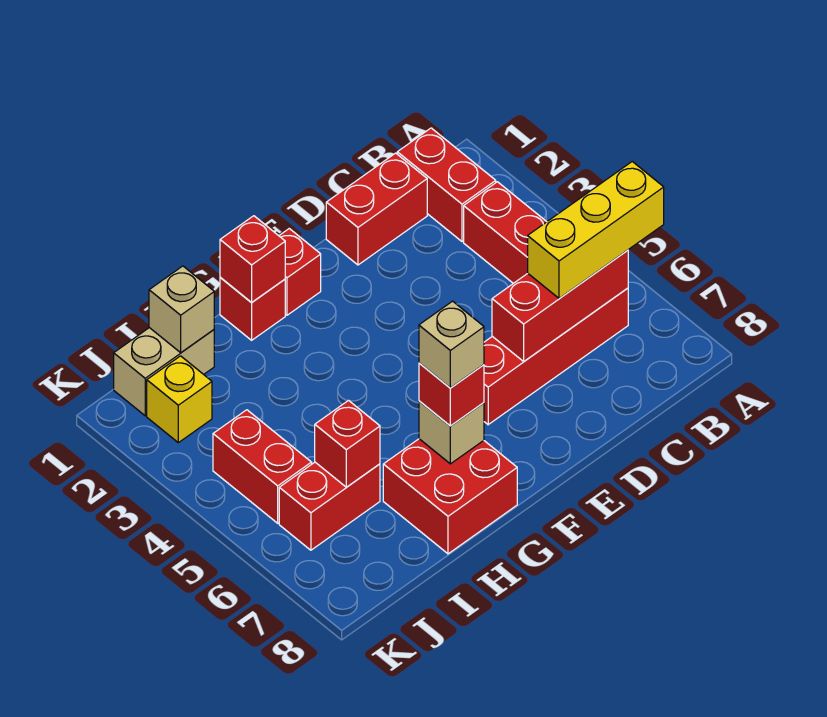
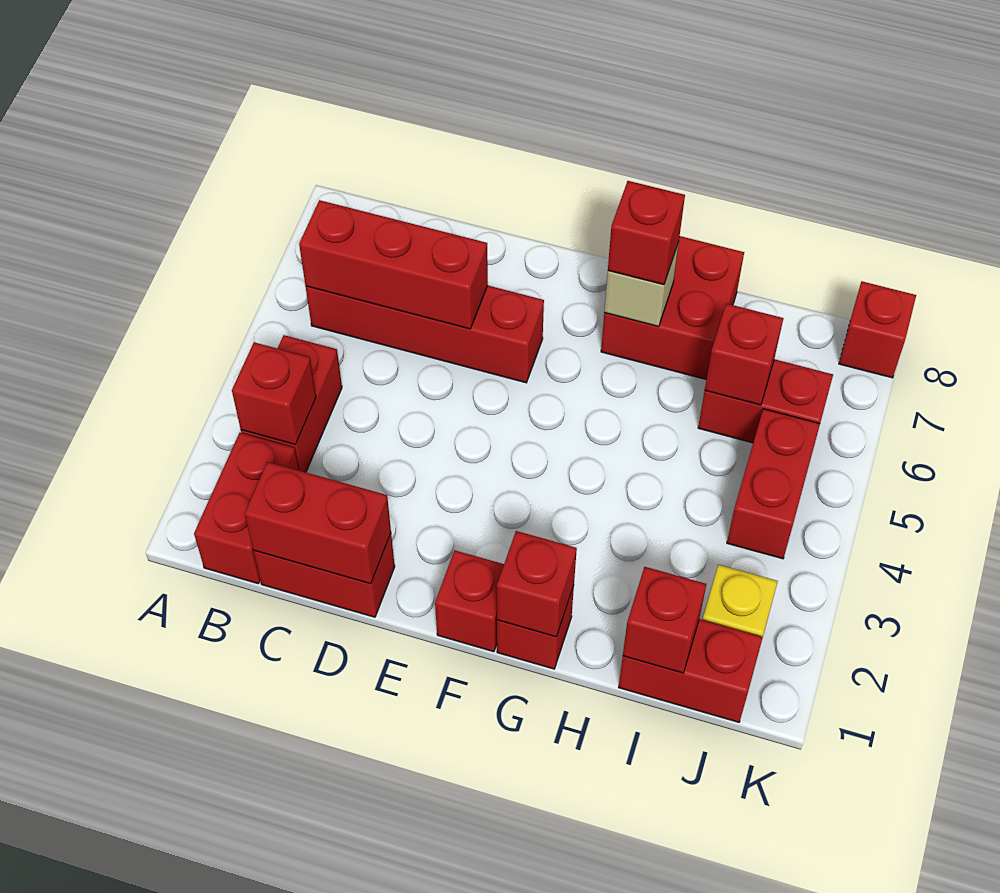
yellow 1x3 brick [528,162,664,299] -> none
none -> red 1x1 brick [232,342,316,445]
none -> red 1x2 brick [245,462,391,584]
tan 1x1 brick [419,301,484,388] -> none
tan 1x2 brick [114,328,214,416] -> red 1x2 brick [619,619,763,722]
tan 1x1 brick [149,266,214,353] -> red 1x1 brick [623,567,706,673]
none -> red 1x1 brick [839,281,916,378]

